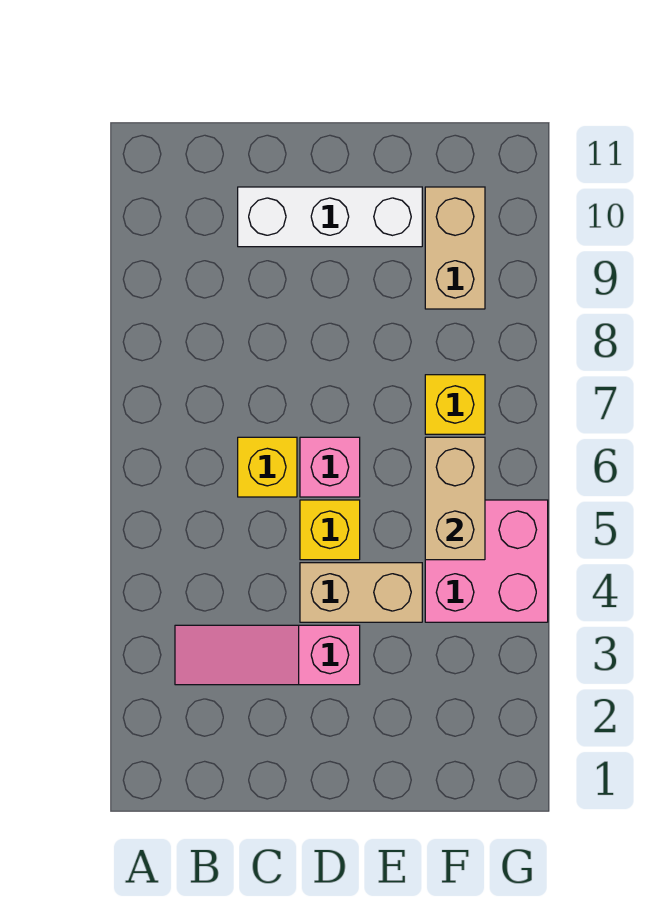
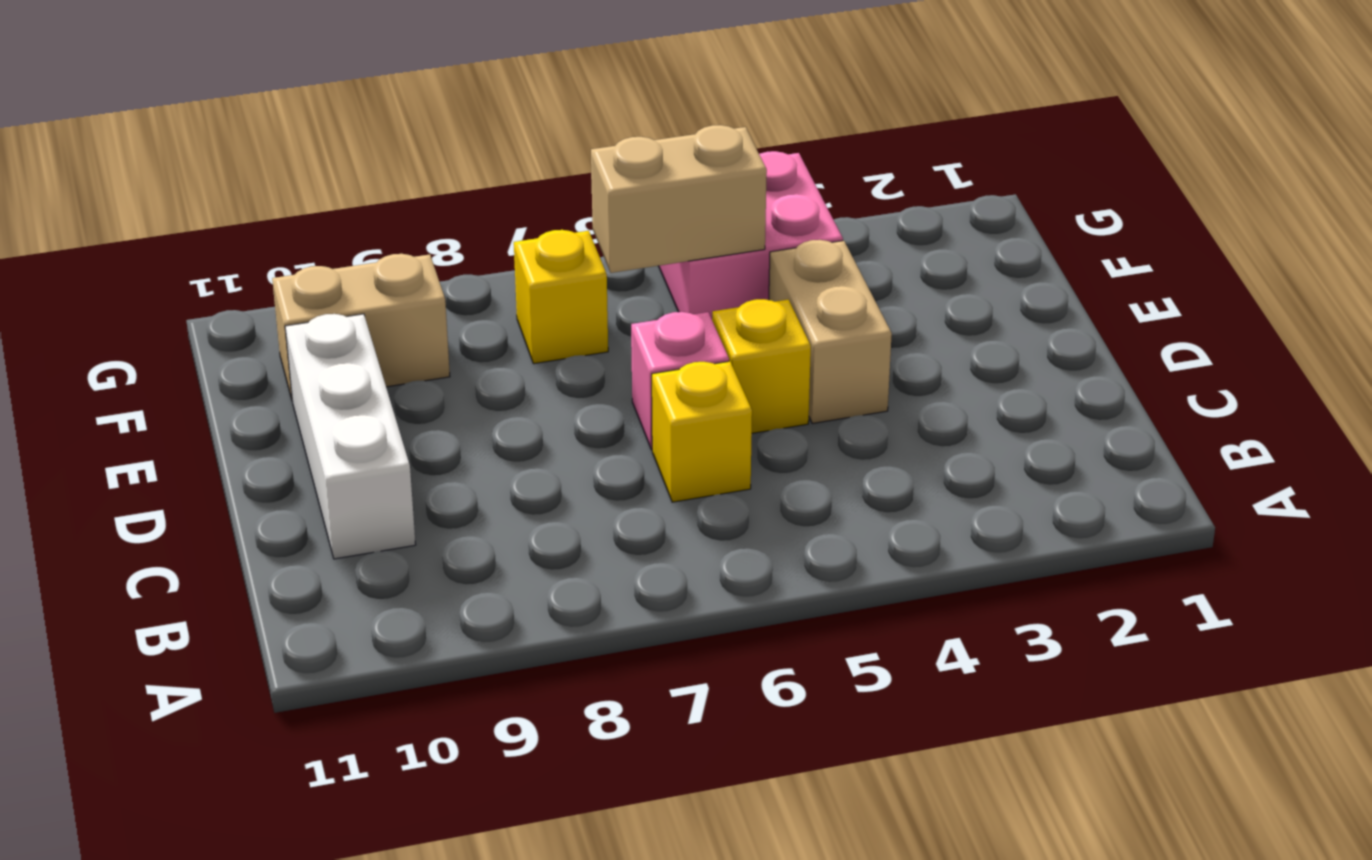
pink 1x3 slope [175,625,360,685] -> none

